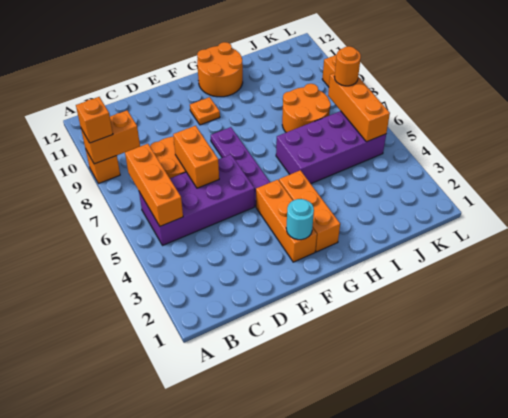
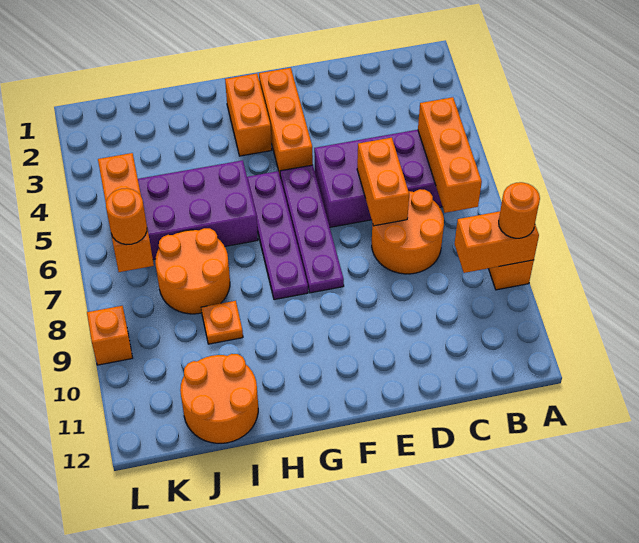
orange 1x1 brick [76,97,113,143] -> orange 1x1 round brick [499,182,540,238]
cyan 1x1 round brick [286,199,314,240] -> none
orange 1x1 plate [190,97,220,125] -> orange 1x1 plate moved to [201,301,243,344]
orange 1x3 brick [279,170,340,252] -> orange 1x2 brick [225,74,272,156]
none -> purple 1x4 plate [247,171,308,300]
orange 2x2 round brick [197,42,243,97] -> orange 2x2 round brick moved to [180,354,258,443]

